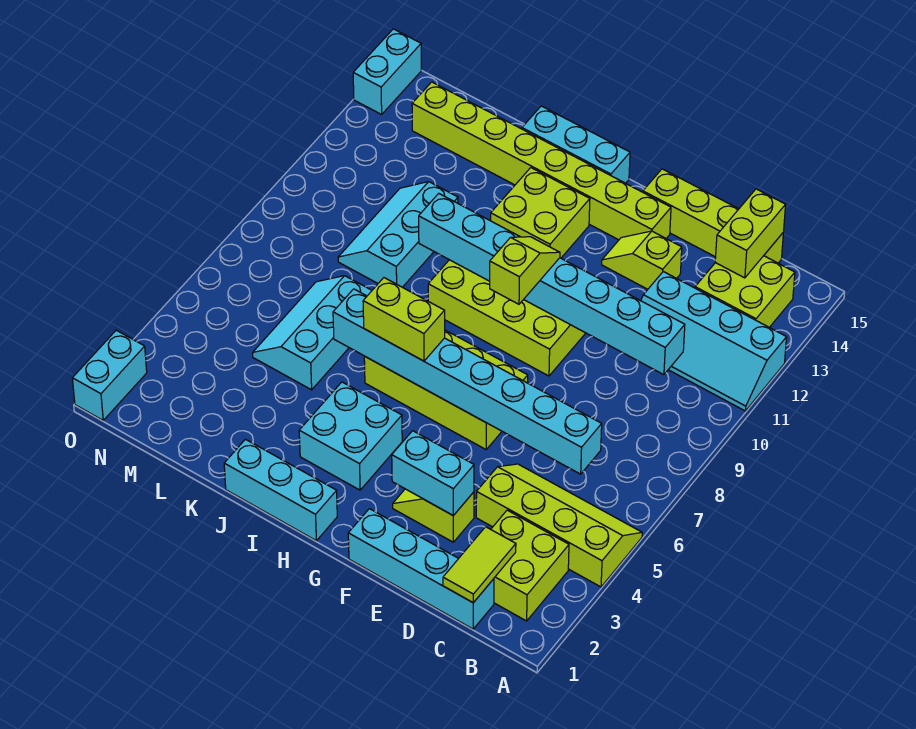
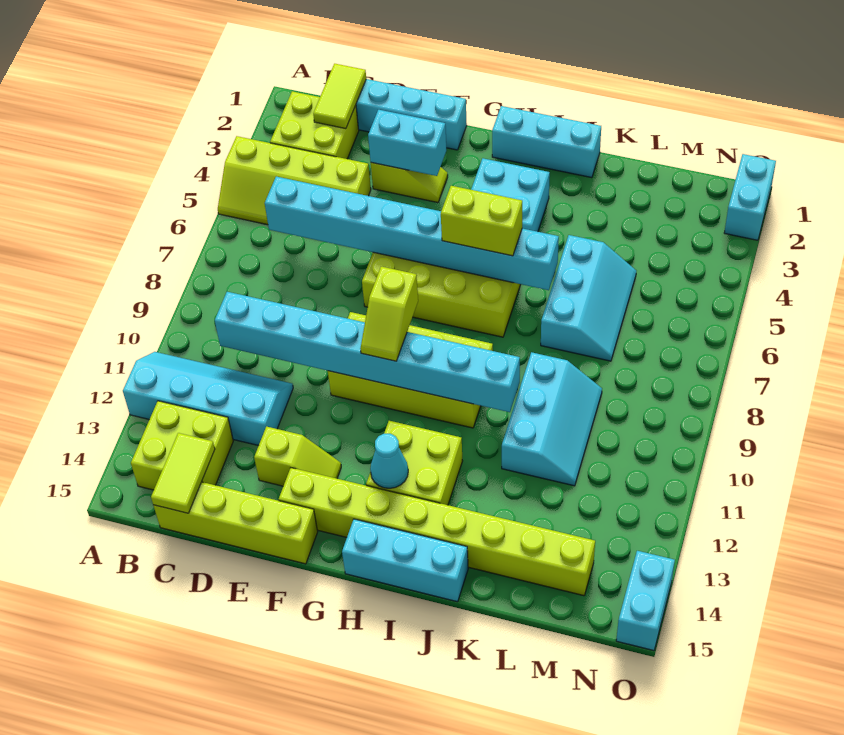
lime 1x2 brick [715,189,786,278] -> lime 1x2 tile [151,433,215,513]
none -> cyan 1x1 cone [370,434,408,488]

